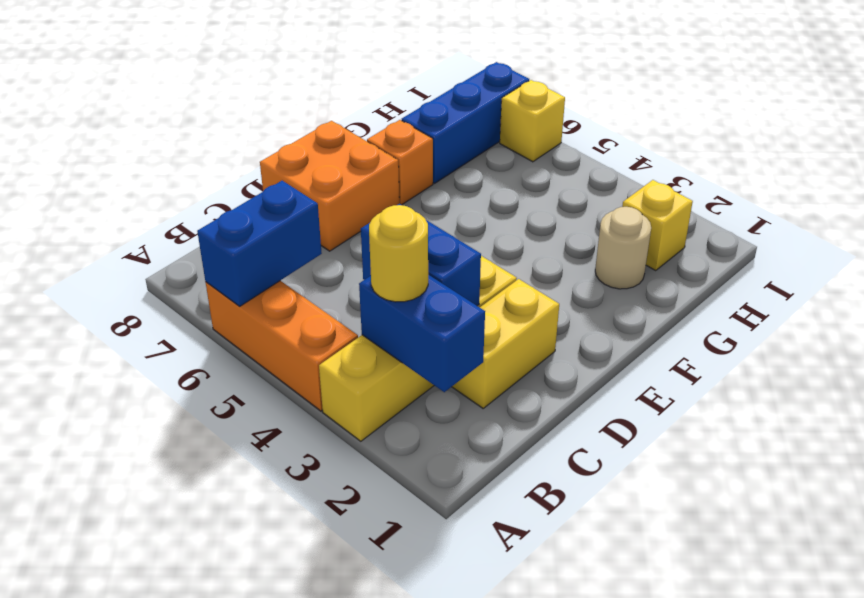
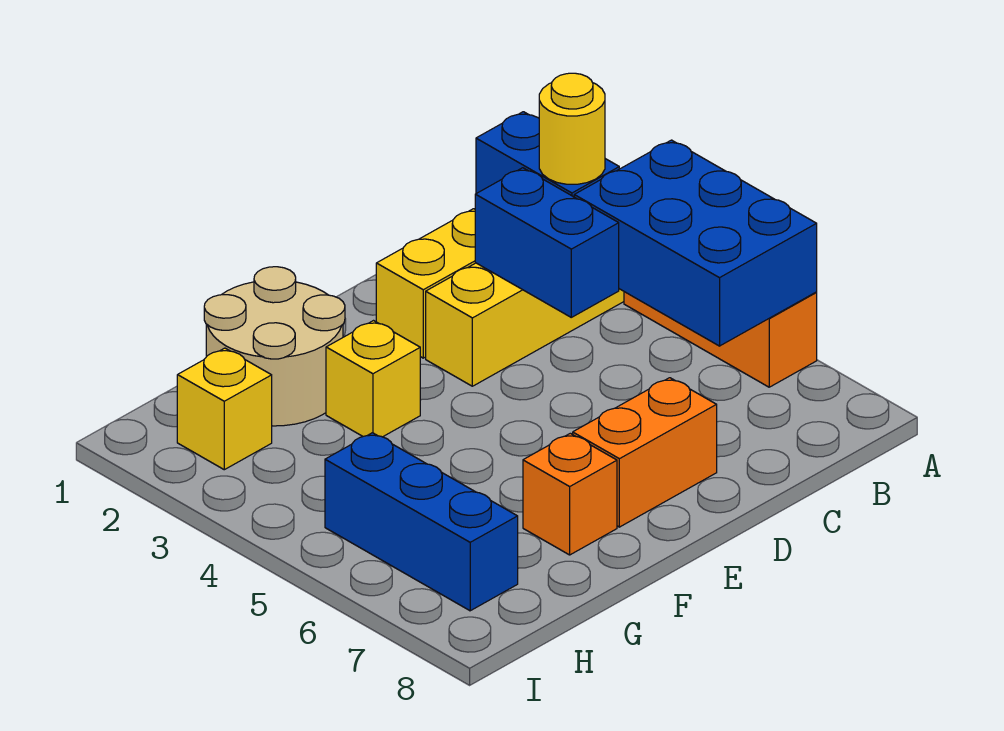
blue 1x2 brick [197,181,322,306] -> blue 2x3 brick [574,140,817,346]
orange 2x2 brick [260,121,399,251] -> orange 1x2 brick [573,378,717,527]
tan 1x1 round brick [595,207,651,289] -> tan 2x2 round brick [204,267,345,426]
blue 1x3 brick [402,62,529,183] -> blue 1x3 brick turned to [325,433,518,611]
yellow 1x1 brick [500,80,565,162] -> yellow 1x1 brick moved to [326,321,420,437]

